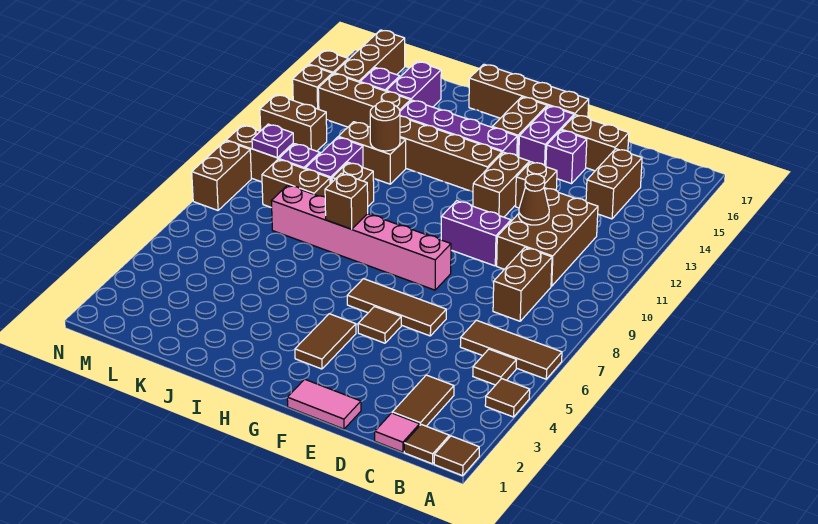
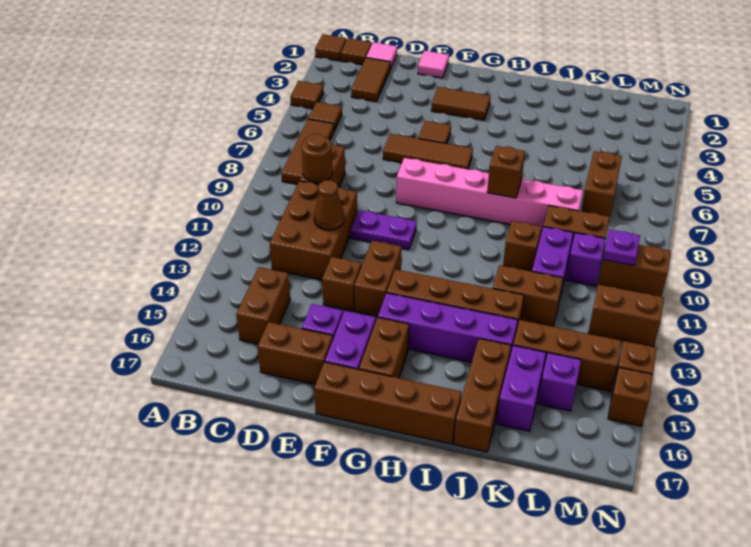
brown 1x3 tile [460,320,562,379] -> brown 1x3 tile turned to [281,119,334,184]
pink 1x2 tile [287,379,361,429] -> pink 1x1 tile [418,51,449,78]
purple 1x2 brick [441,201,511,266] -> purple 1x2 plate [350,210,417,250]
brown 1x2 tile [295,314,356,369] -> brown 1x2 tile turned to [431,87,490,120]
brown 1x1 round brick [370,101,400,151] -> brown 1x1 round brick moved to [302,134,332,183]
brown 1x3 brick [334,30,405,82] -> brown 1x3 brick moved to [454,339,511,452]
brown 1x2 brick [192,141,251,210] -> brown 1x2 brick moved to [581,151,622,217]

